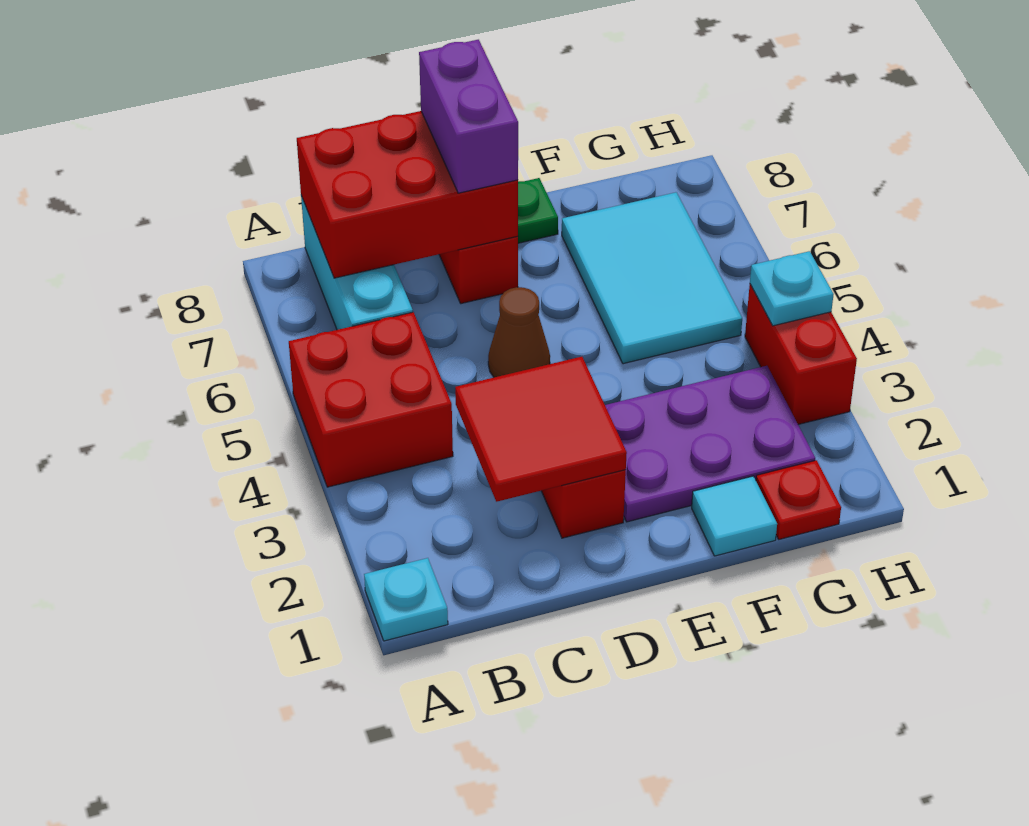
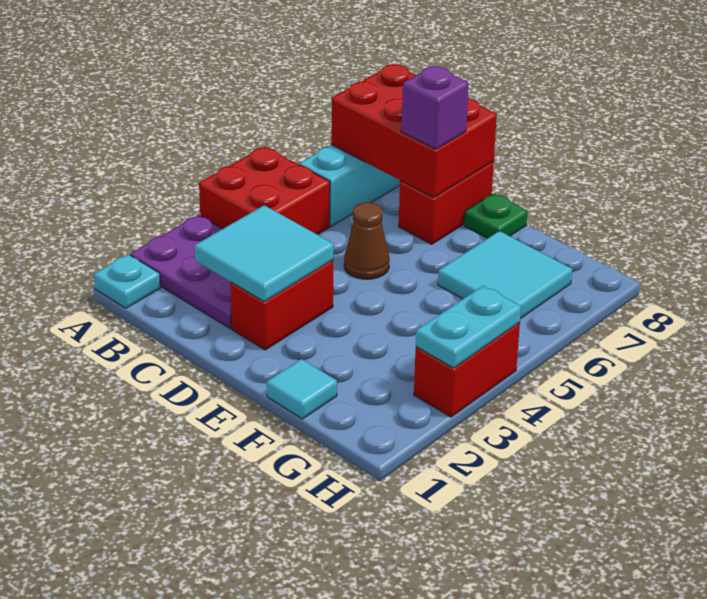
red 2x2 tile [455,357,627,502] -> cyan 2x2 tile [195,205,334,302]
purple 1x2 brick [419,40,518,193] -> purple 1x1 brick [401,66,469,149]
purple 2x3 plate [605,366,815,522] -> purple 2x3 plate moved to [130,215,232,328]
cyan 2x3 tile [562,192,742,364] -> cyan 2x2 tile [438,231,572,319]
red 1x1 plate [756,460,841,539] -> none
cyan 1x1 plate [750,251,834,326] -> cyan 1x2 plate [416,286,521,368]

